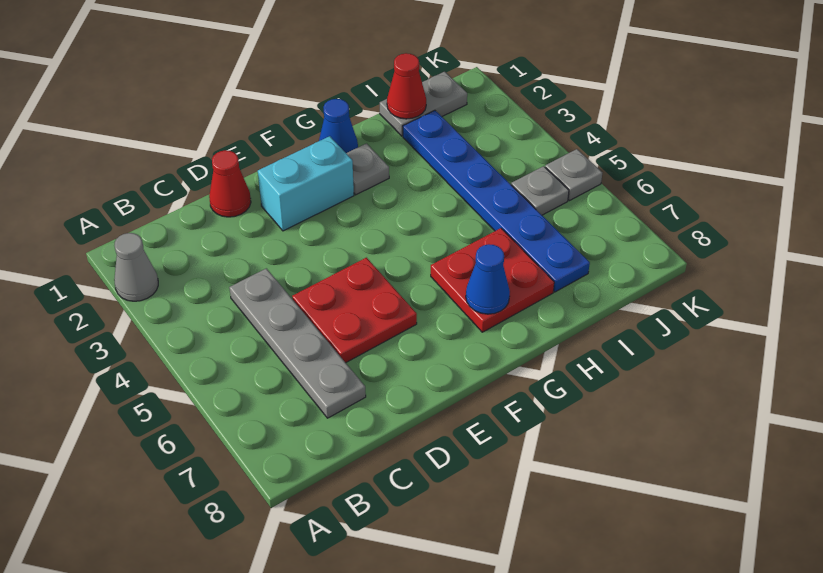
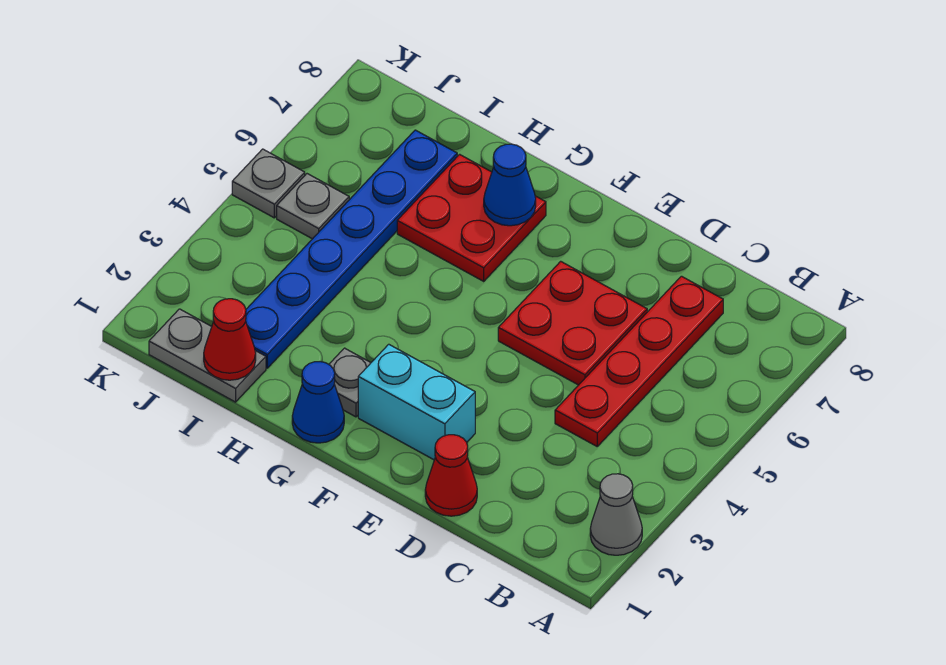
grey 1x4 plate [229,268,366,418] -> red 1x4 plate [555,276,723,446]

